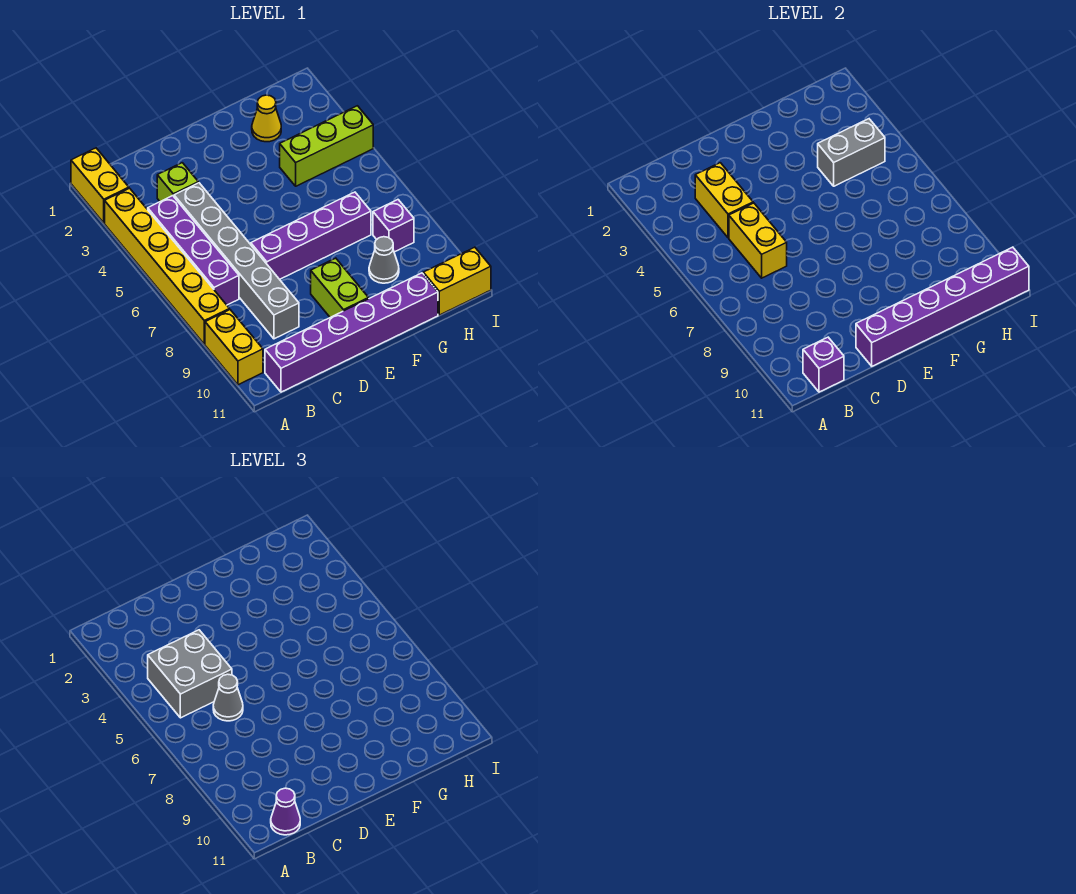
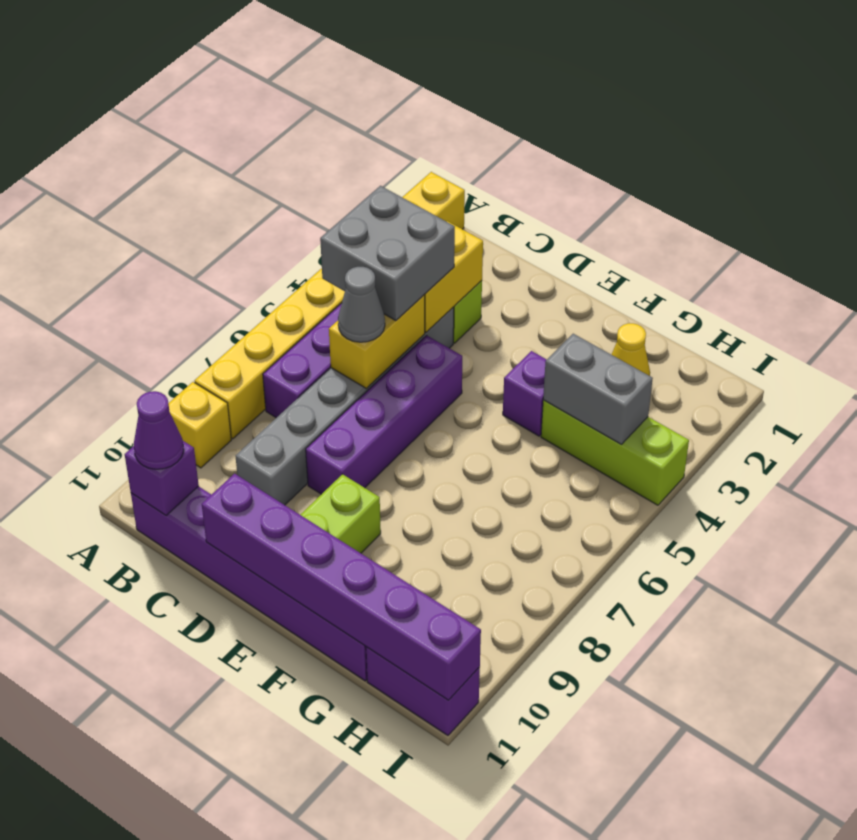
yellow 1x2 brick [205,310,263,385] -> yellow 1x1 brick [168,382,231,468]
purple 1x4 brick [251,192,371,279] -> purple 1x4 brick turned to [306,335,462,494]
grey 1x1 cone [369,237,399,283] -> none
purple 1x1 brick [373,200,414,252] -> purple 1x1 brick moved to [503,351,547,436]
yellow 1x2 brick [423,247,491,315] -> purple 1x2 brick [366,647,480,735]

